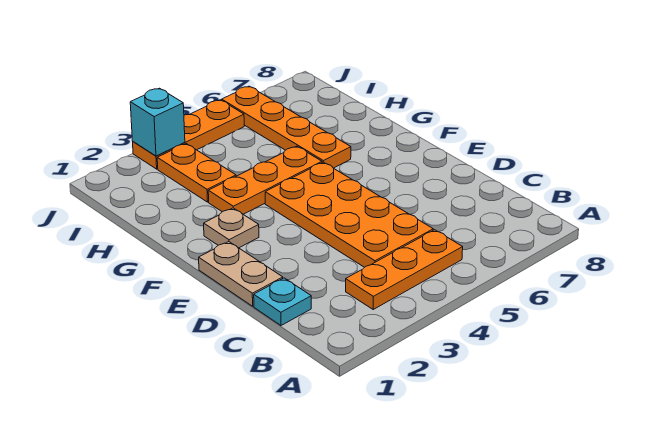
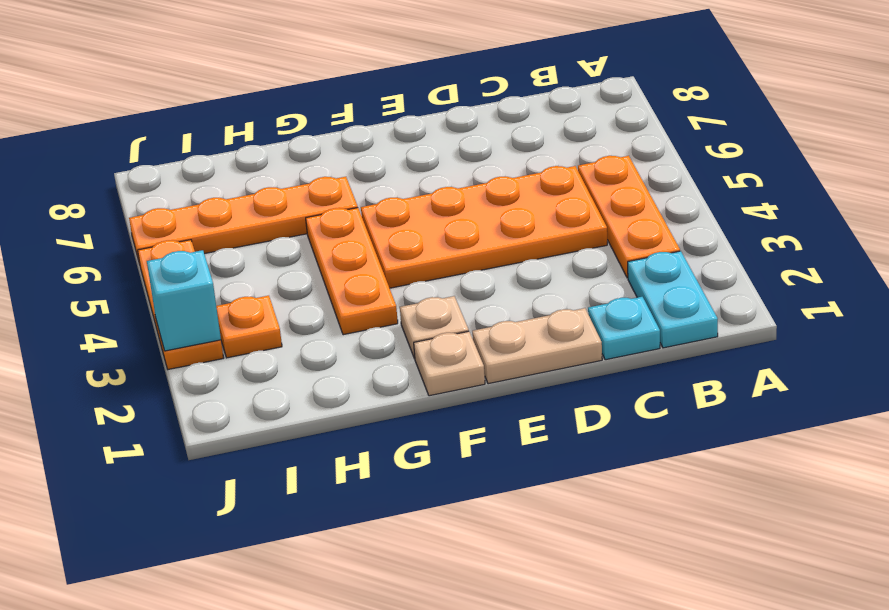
none -> cyan 1x2 plate [628,251,718,348]
none -> tan 1x1 plate [414,331,485,396]
orange 1x2 plate [157,144,236,202] -> orange 1x1 plate [216,296,282,358]

